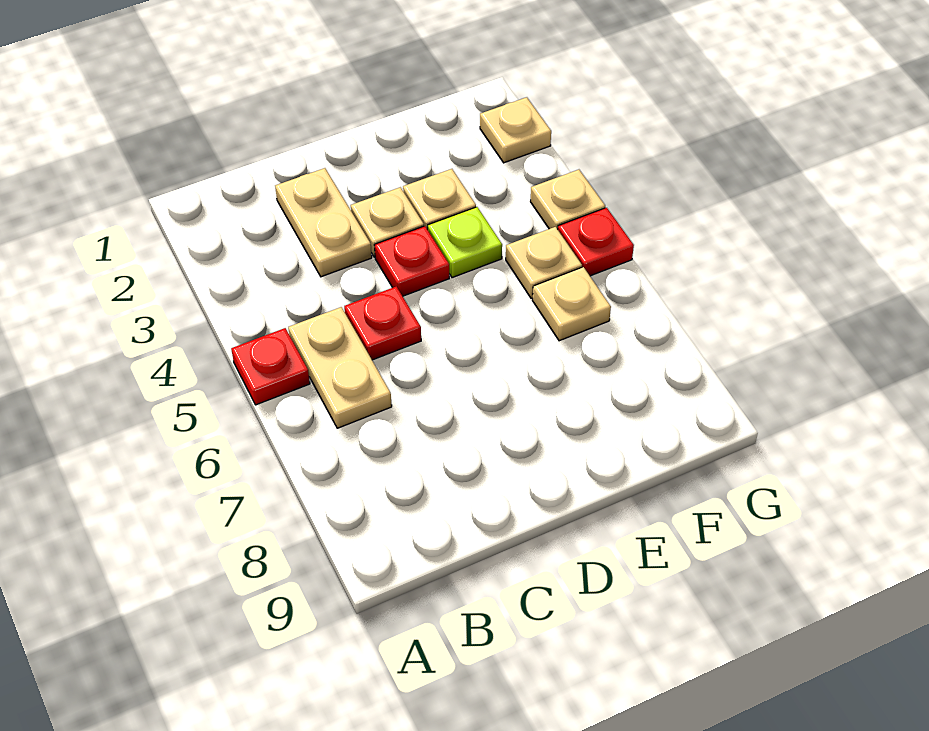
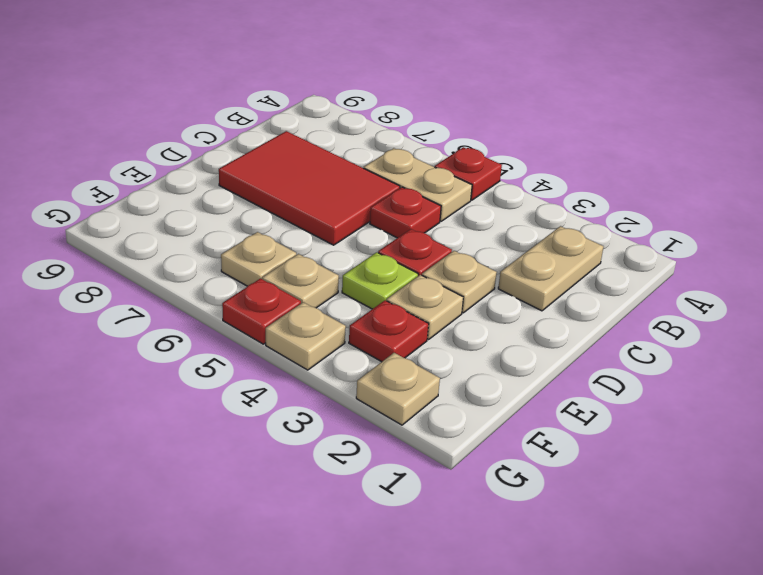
tan 1x2 plate [275,168,372,277] -> tan 1x2 plate turned to [498,226,603,311]
none -> red 2x3 tile [219,131,400,245]
none -> red 1x1 plate [349,300,429,362]

